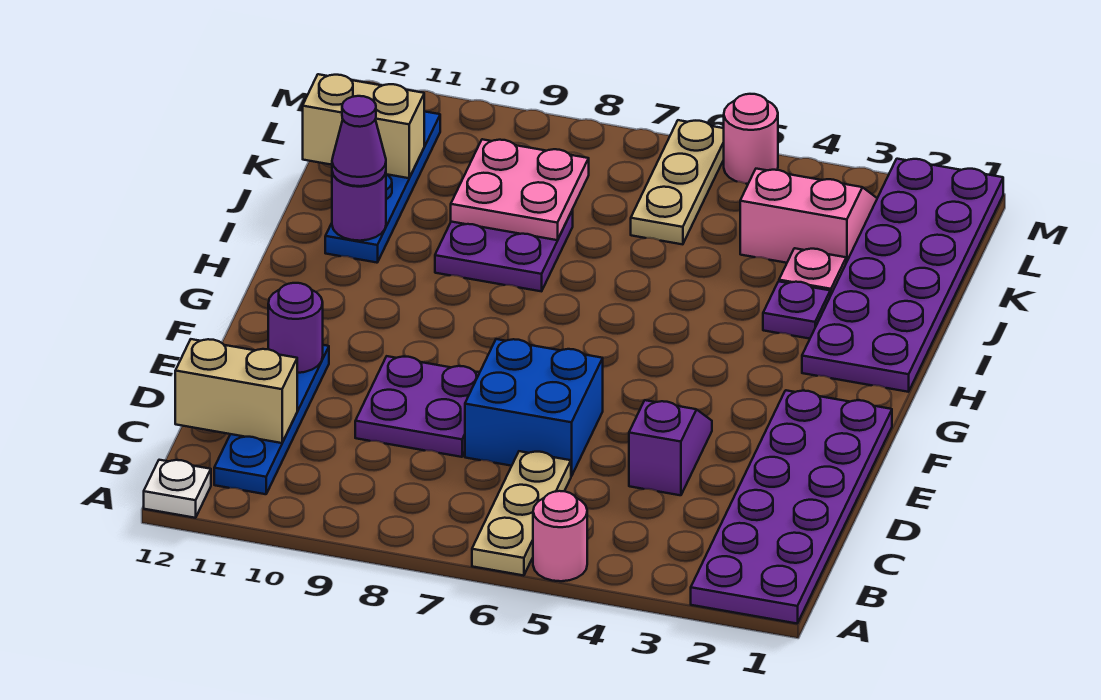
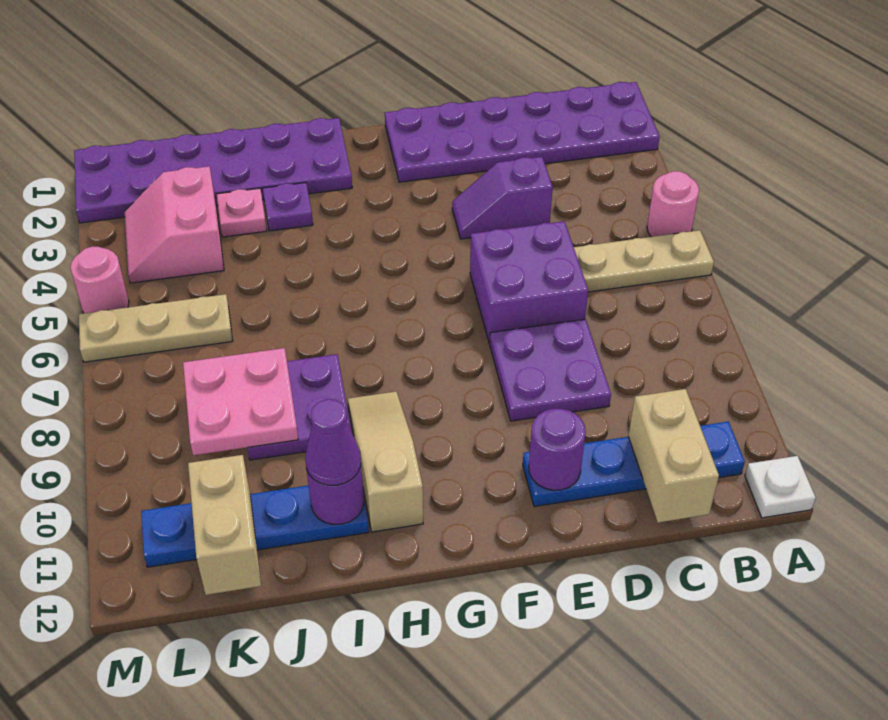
blue 2x2 brick [465,339,603,476] -> purple 2x2 brick [470,221,588,343]
none -> tan 1x3 slope [348,392,423,532]

